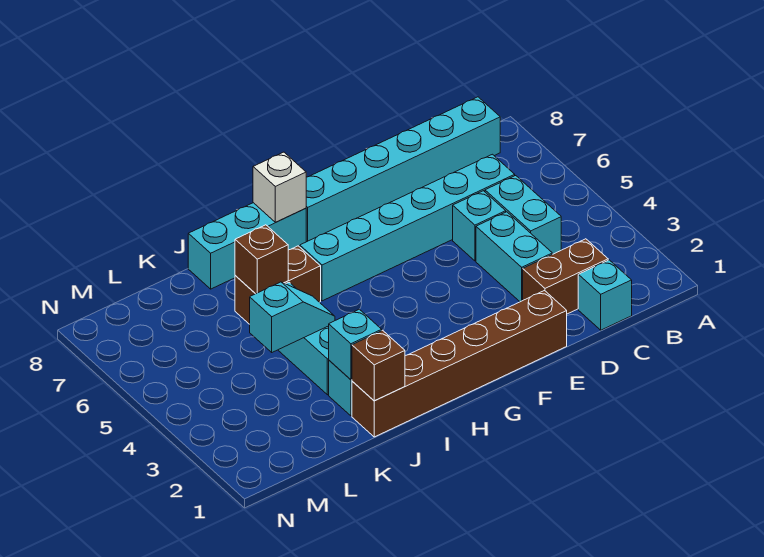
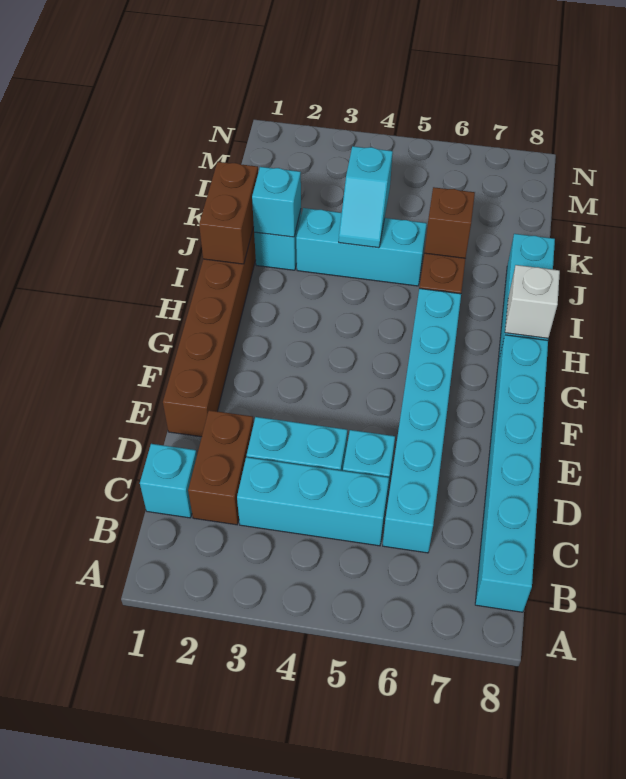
cyan 1x2 brick [485,176,561,254] -> cyan 1x3 brick [237,457,389,546]
brown 1x1 brick [352,330,405,401] -> brown 1x2 brick [199,162,258,264]

